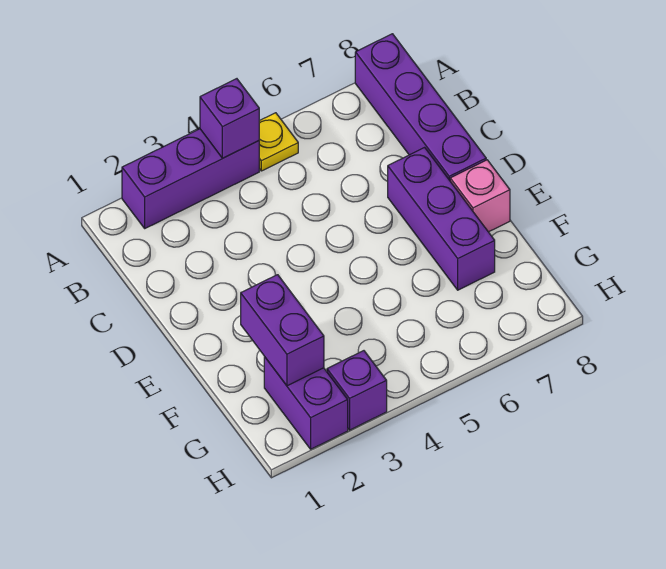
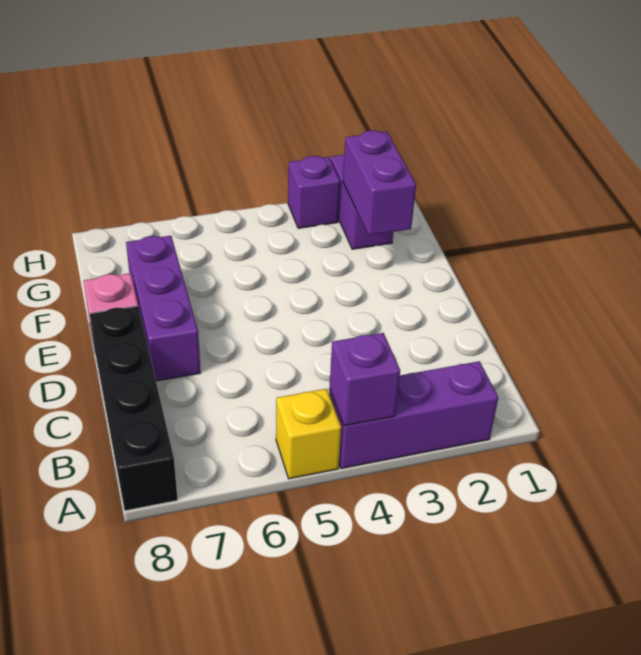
yellow 1x1 plate [259,113,298,171] -> yellow 1x1 brick [276,389,341,479]
purple 1x4 brick [355,34,486,180] -> black 1x4 brick [90,306,178,511]

